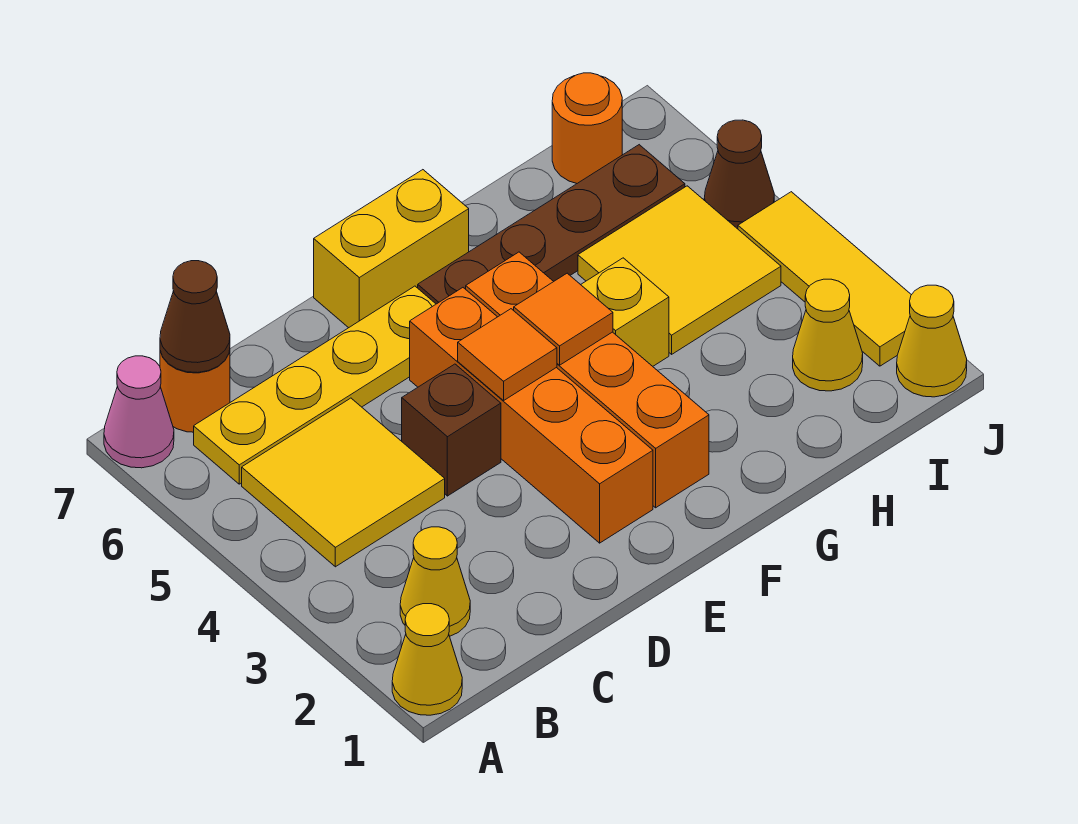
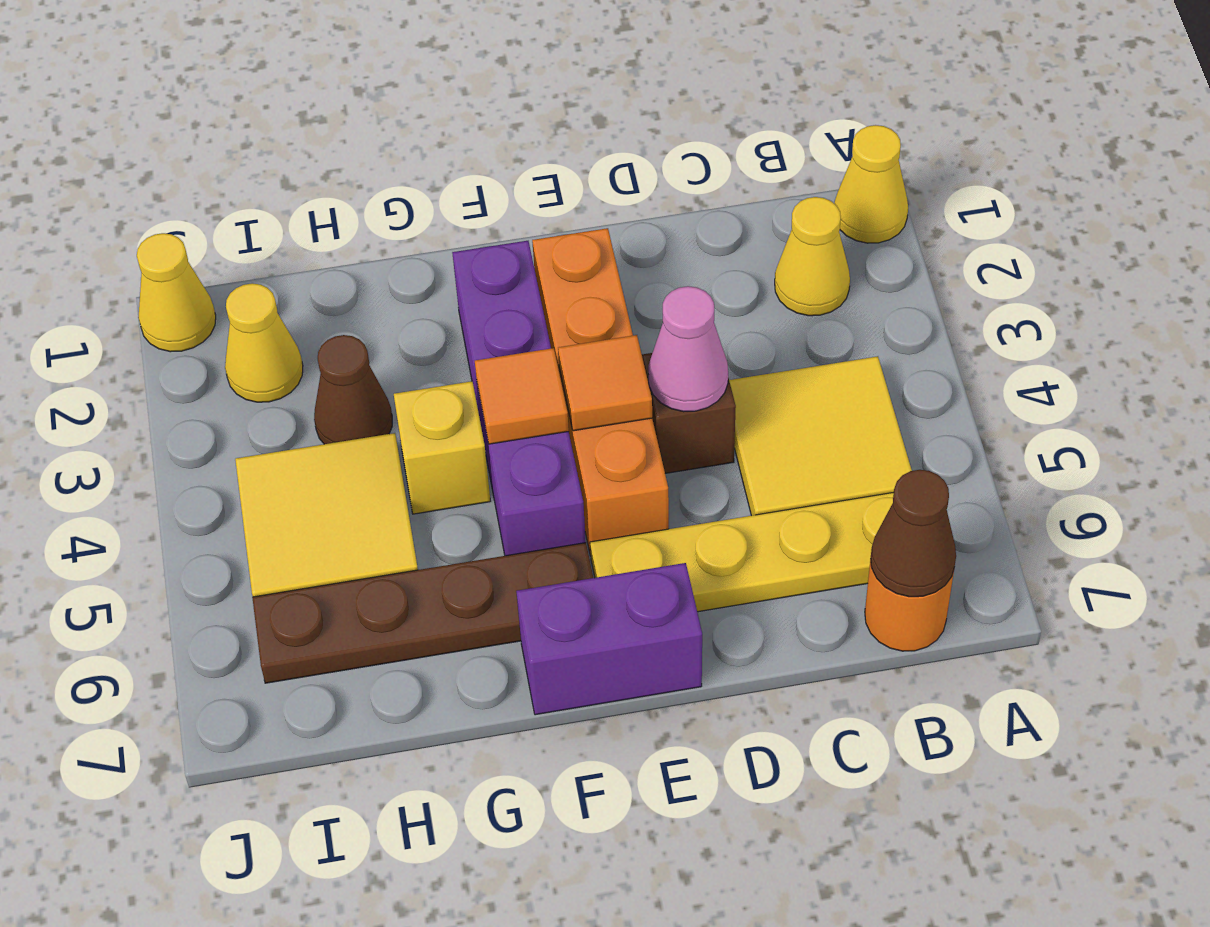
pink 1x1 cone [104,356,174,468] -> pink 1x1 cone moved to [648,286,728,412]
yellow 1x2 brick [314,170,469,328] -> purple 1x2 brick [516,563,702,715]
orange 1x4 brick [466,252,709,508] -> purple 1x4 brick [452,241,586,556]
orange 1x1 round brick [552,73,622,183] -> none
yellow 1x3 tile [738,192,911,366] -> none
brown 1x1 cone [704,120,774,229] -> brown 1x1 cone moved to [314,335,392,444]

